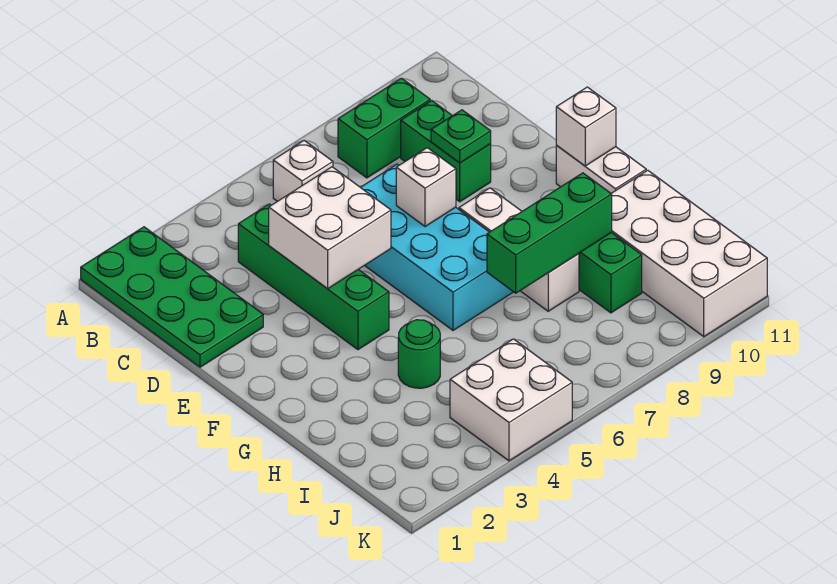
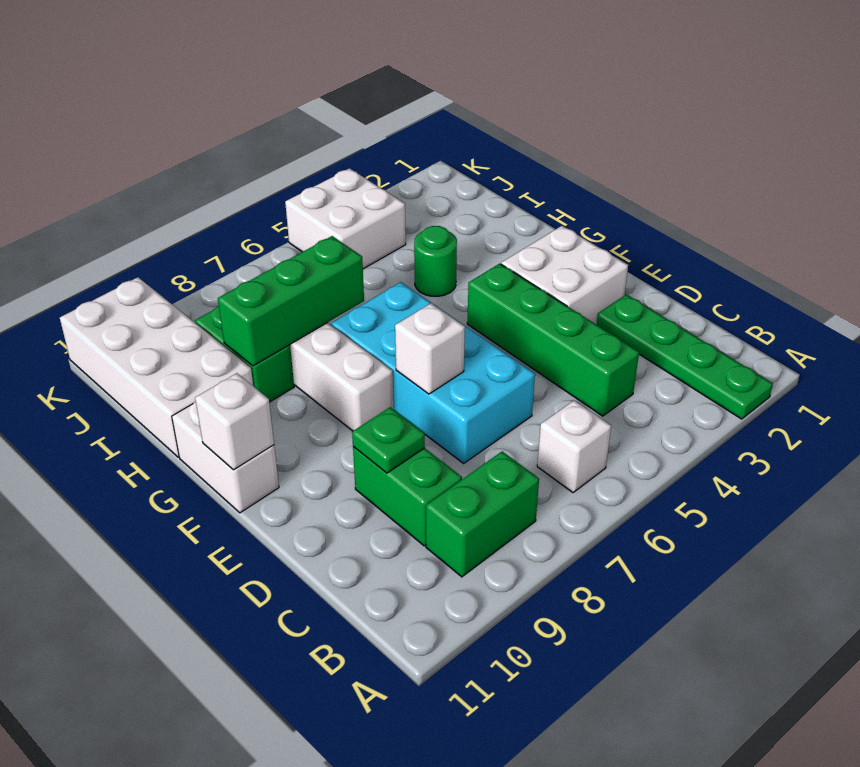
green 2x4 plate [81,227,263,367] -> green 1x4 plate [596,294,773,419]
white 2x2 brick [269,167,391,288] -> white 2x2 brick moved to [501,226,628,324]

